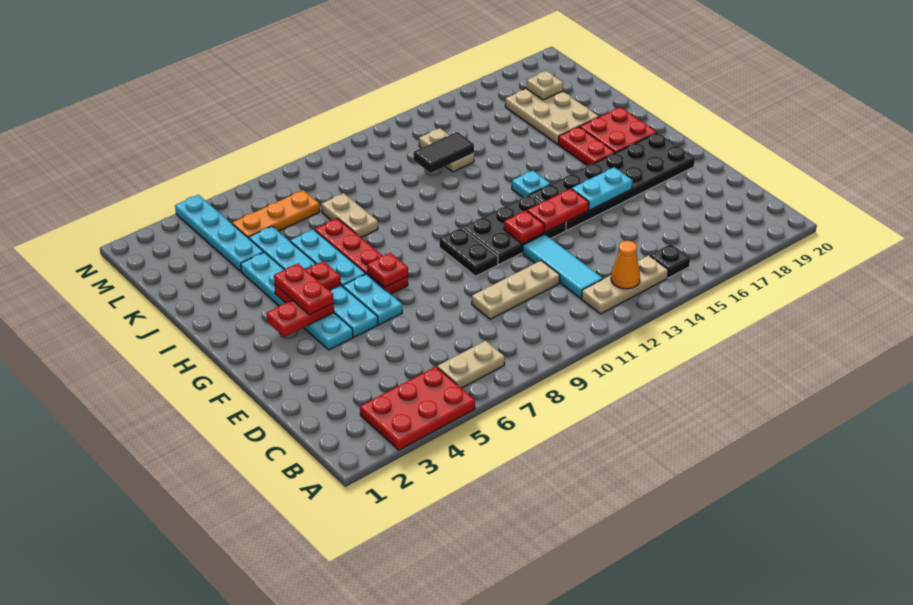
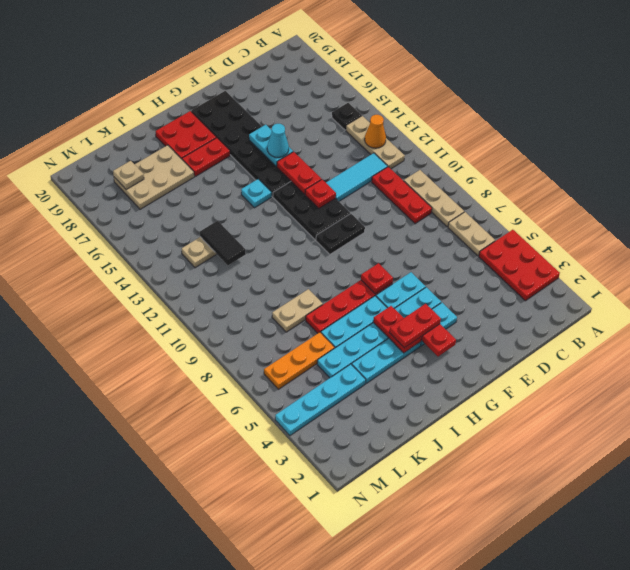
none -> red 1x3 plate [372,167,432,224]
tan 1x3 plate [472,261,560,319] -> tan 1x3 plate moved to [404,170,464,227]
none -> cyan 1x1 cone [267,124,289,157]
orange 1x3 plate [232,190,320,238] -> orange 1x3 plate turned to [264,332,335,389]

